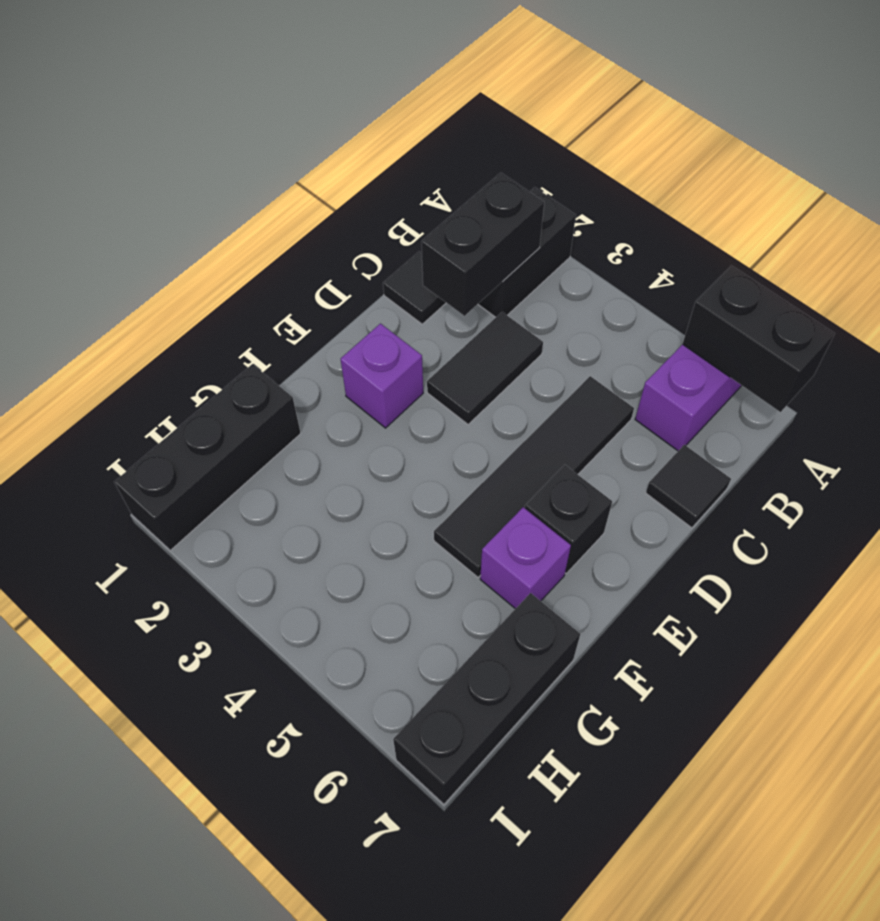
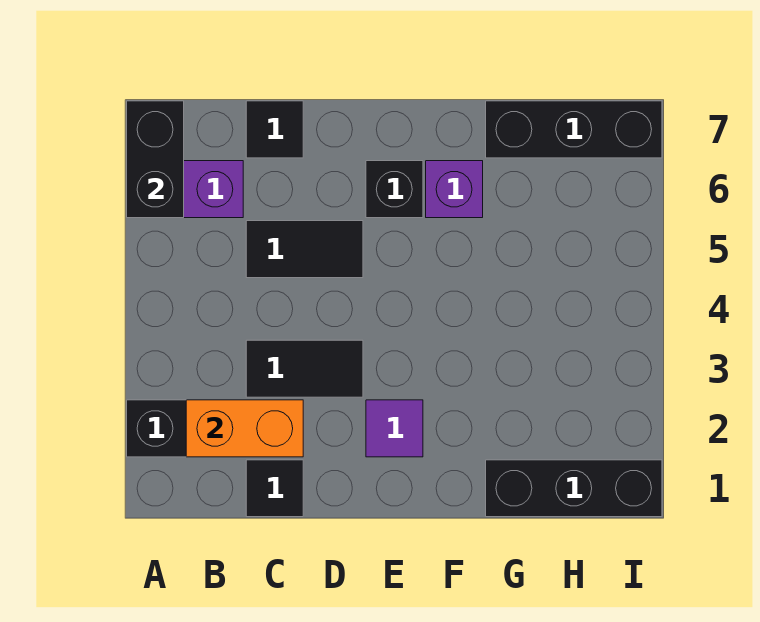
black 1x2 brick [422,173,544,316] -> orange 1x2 brick [186,400,303,457]
black 1x4 tile [434,376,634,577] -> black 1x2 tile [246,221,363,278]
purple 1x1 brick [341,324,423,428] -> purple 1x1 tile [366,400,423,457]

